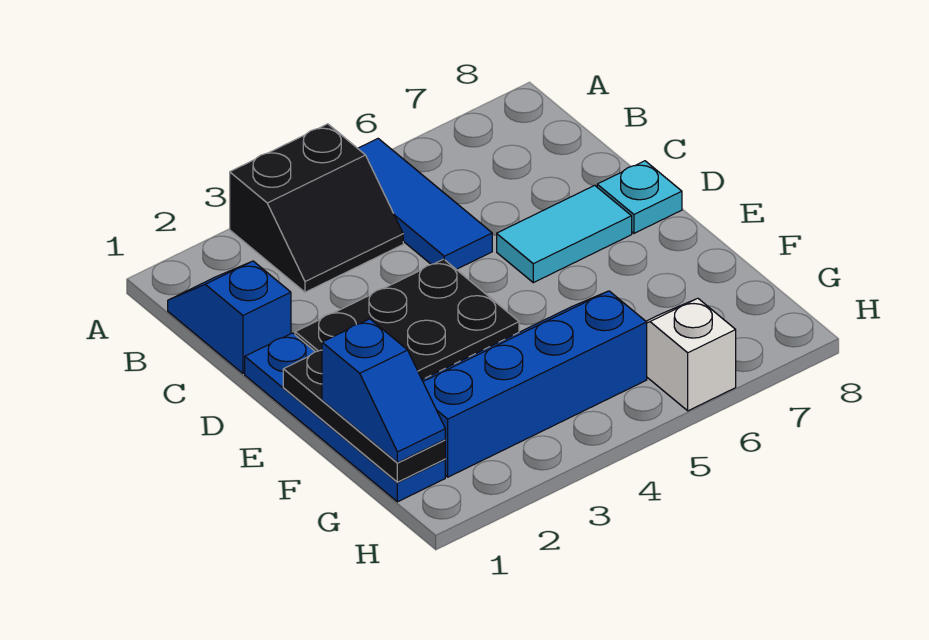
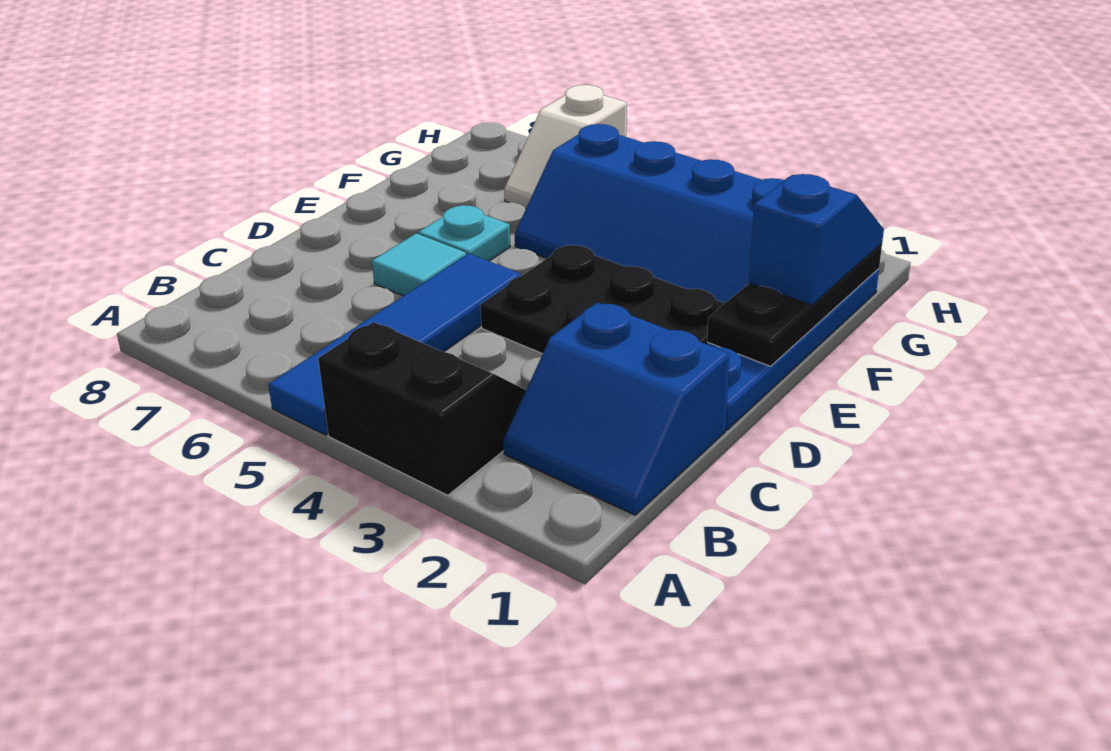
blue 1x3 tile [358,139,492,269] -> blue 1x4 tile [268,253,521,435]
blue 1x2 slope [168,261,291,373] -> blue 2x2 slope [503,302,730,515]
cyan 1x2 tile [497,185,632,283] -> cyan 1x1 tile [372,233,466,296]
cyan 1x1 plate [597,161,682,233] -> cyan 1x1 plate moved to [418,205,510,261]

